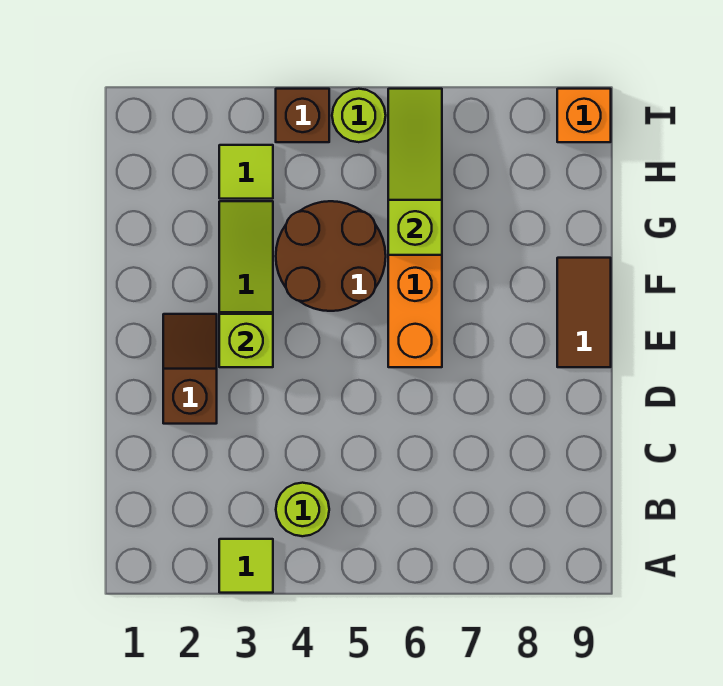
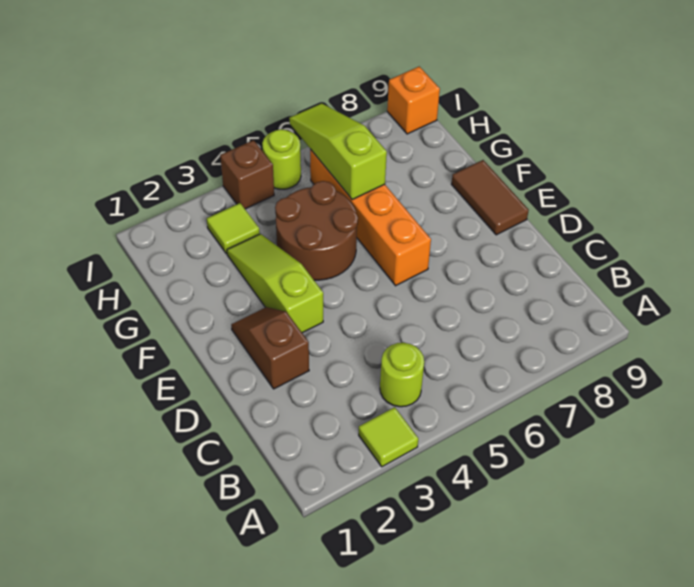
lime 1x1 brick [219,314,273,367] -> none

